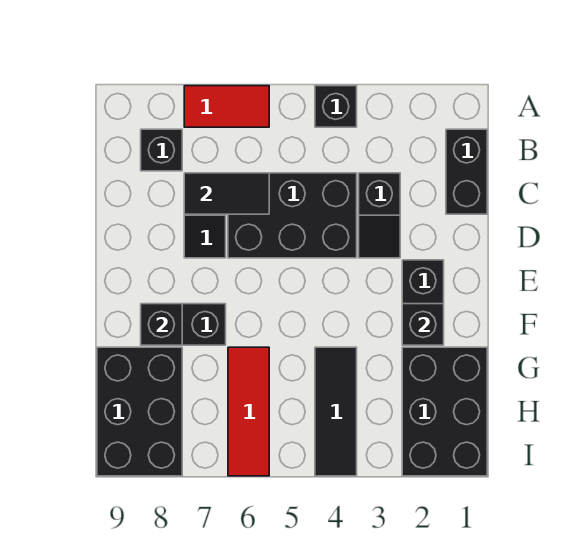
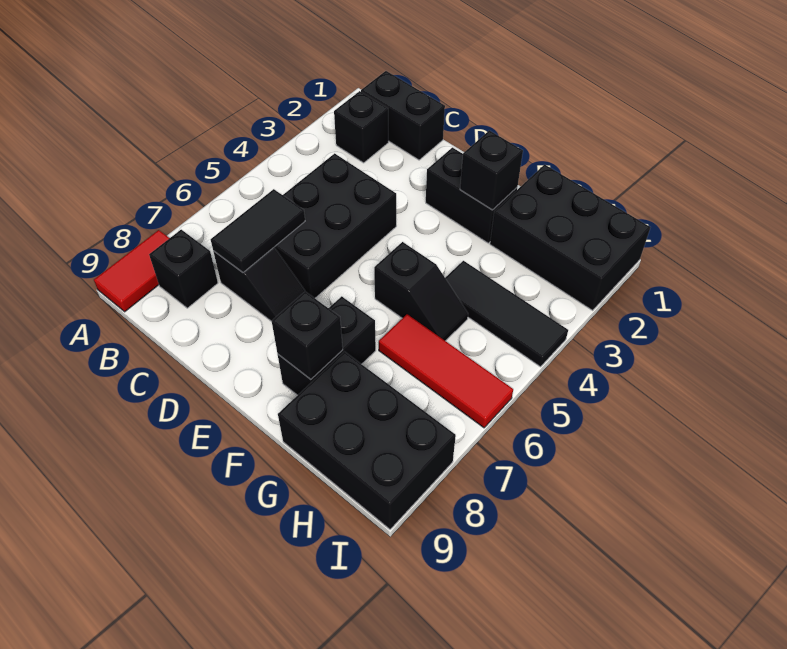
black 1x1 brick [315,86,357,127] -> black 1x1 brick moved to [334,91,388,163]
red 1x2 tile [184,86,269,127] -> red 1x2 tile moved to [94,230,169,312]
black 1x2 slope [359,173,400,258] -> black 1x2 slope moved to [374,242,468,341]

